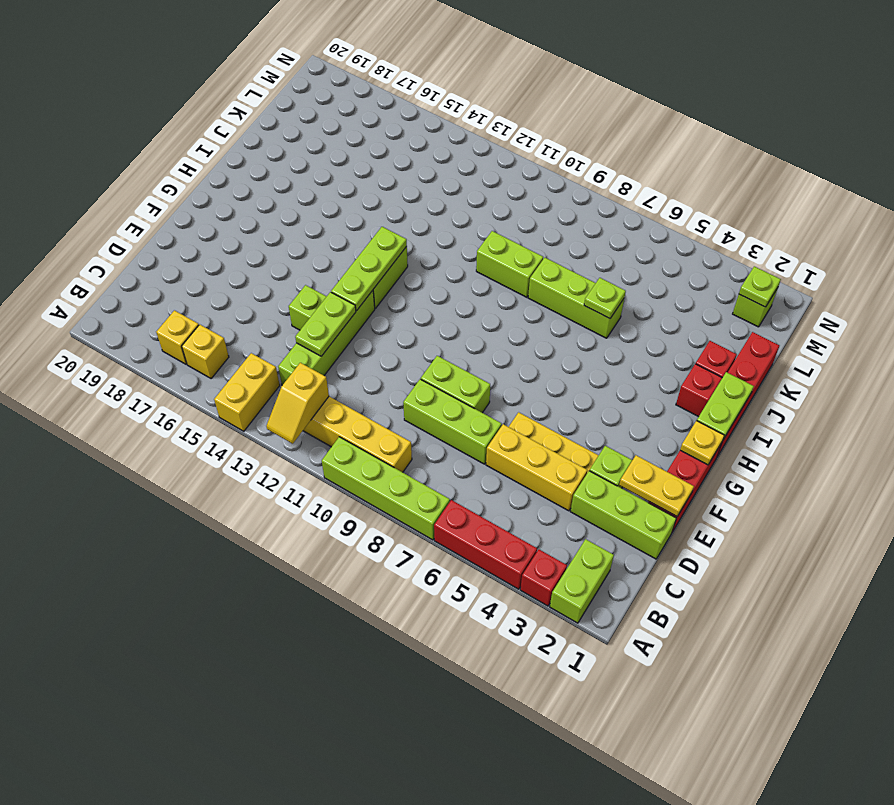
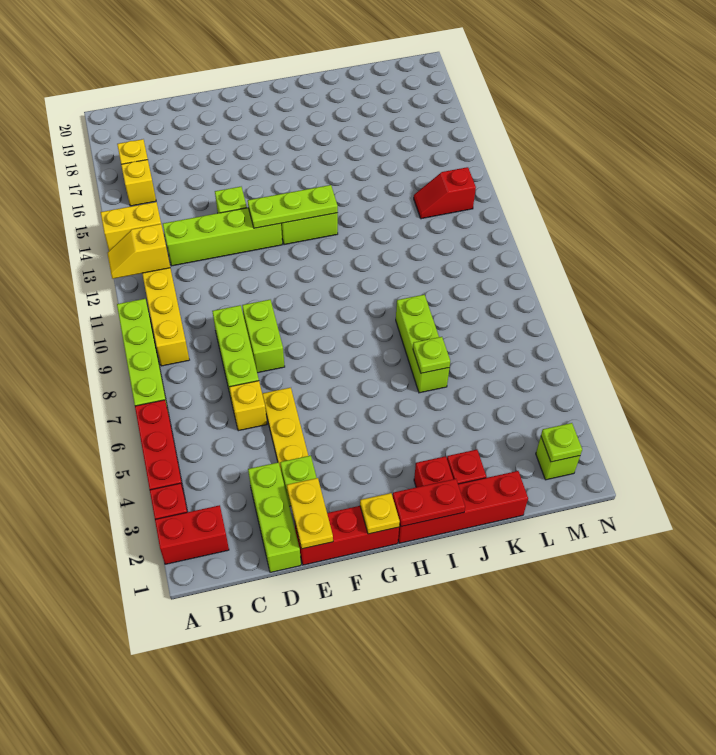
lime 1x2 brick [550,539,614,623] -> red 1x2 brick [155,505,229,564]
yellow 1x3 brick [486,424,587,511] -> yellow 1x1 brick [230,381,267,431]
lime 1x2 plate [295,292,356,356] -> none
lime 1x2 plate [697,372,754,438] -> red 1x2 plate [393,479,465,527]
lime 1x2 brick [476,231,543,297] -> none
none -> red 1x2 slope [414,167,476,219]

